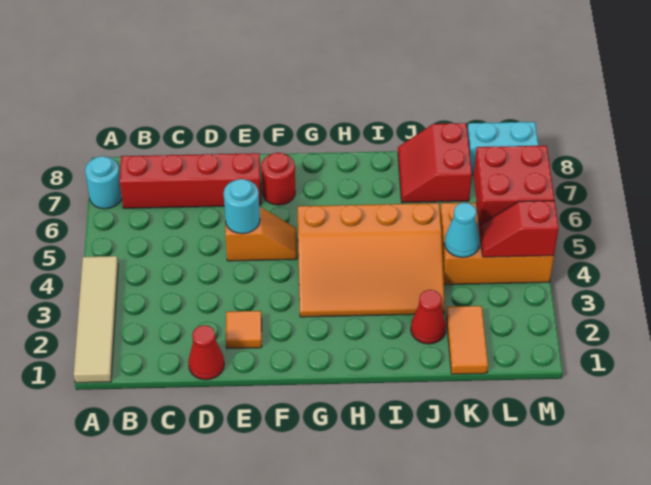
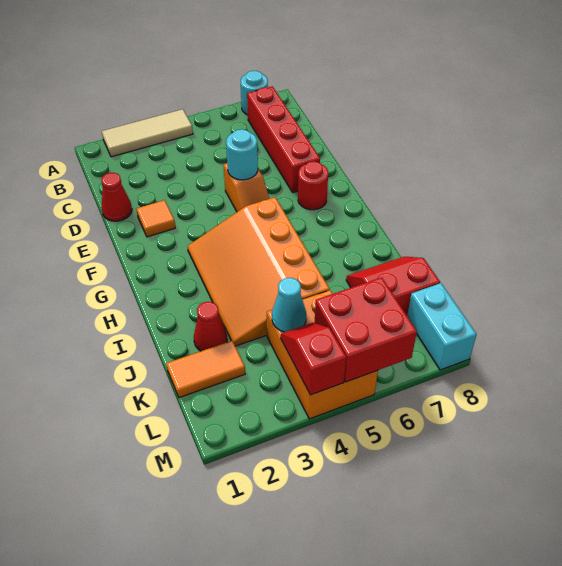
tan 1x4 tile [74,256,118,383] -> tan 1x3 tile [102,109,193,157]

